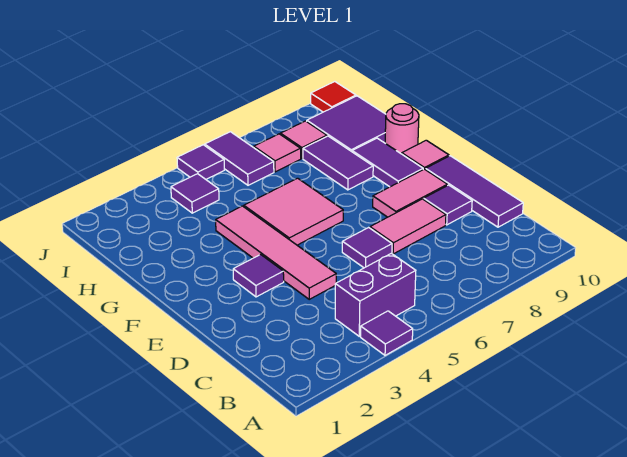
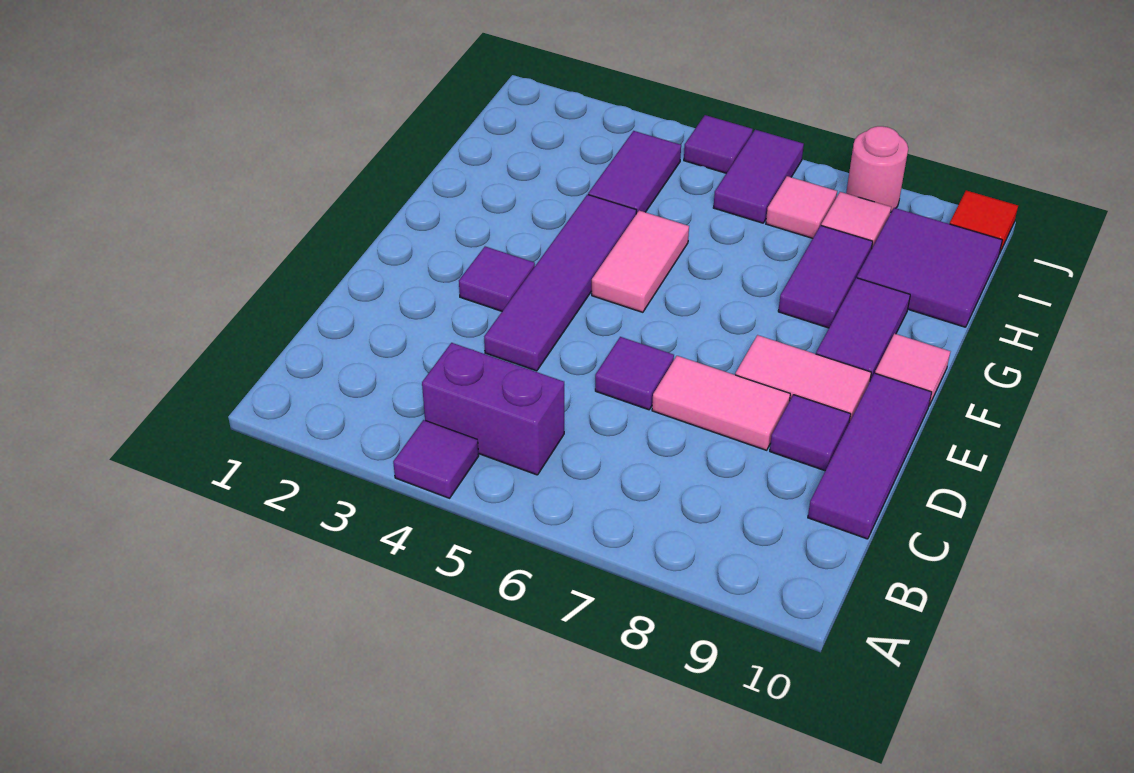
pink 1x4 tile [216,206,336,299] -> purple 1x4 tile [484,195,636,371]
pink 2x2 tile [244,178,343,245] -> pink 1x2 tile [592,211,689,312]
pink 1x1 round brick [385,104,419,154] -> pink 1x1 round brick moved to [846,126,908,213]
purple 1x1 tile [171,174,219,213] -> purple 1x2 tile [588,131,681,214]

